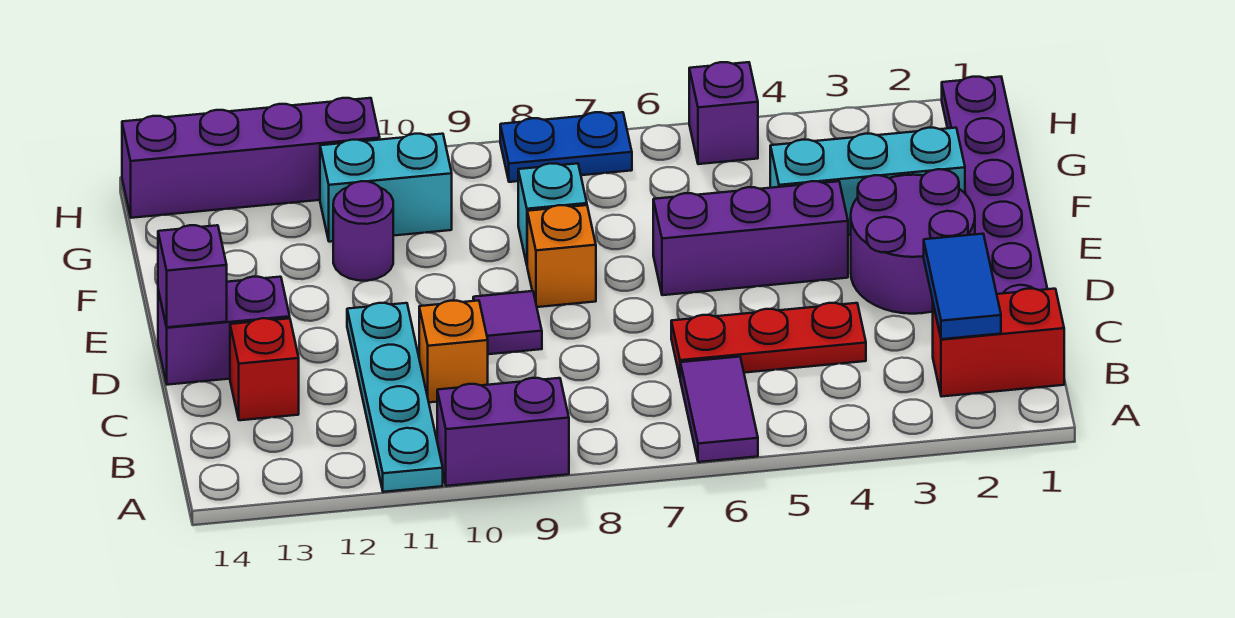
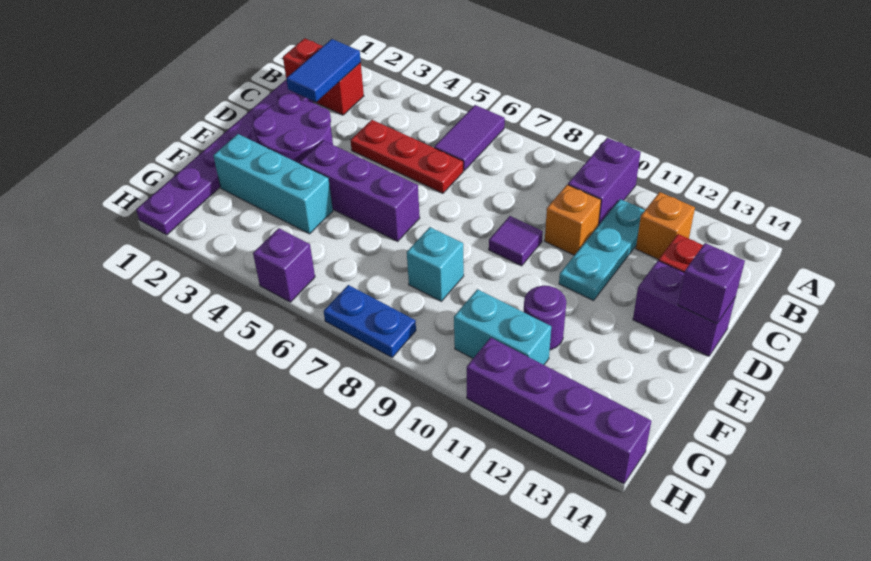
purple 1x2 brick [437,378,569,486] -> purple 1x2 brick turned to [568,138,641,225]
cyan 1x4 plate [347,303,443,492] -> cyan 1x3 plate [559,199,645,301]
orange 1x1 brick [527,205,596,307] -> orange 1x1 brick moved to [636,192,695,260]

